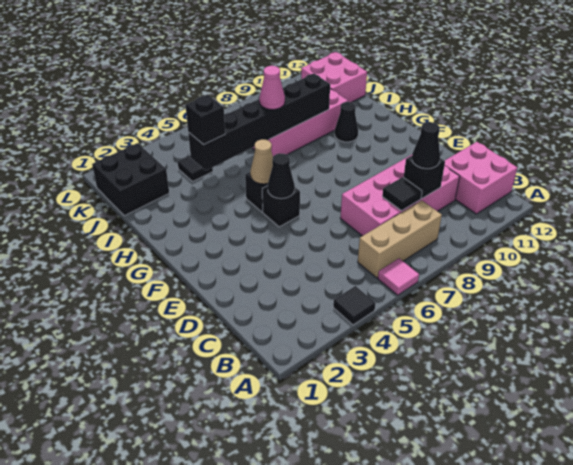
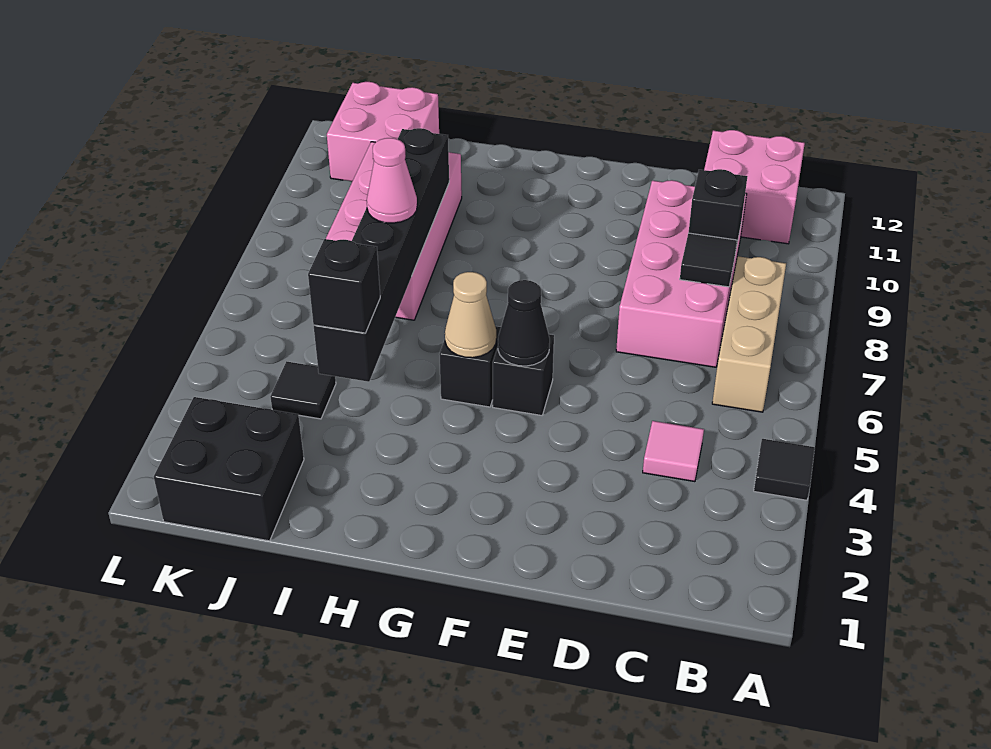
pink 1x1 tile [378,258,419,295] -> pink 1x1 tile moved to [643,421,704,482]
black 1x1 cone [412,122,440,169] -> none
black 1x1 cone [335,102,358,142] -> none

